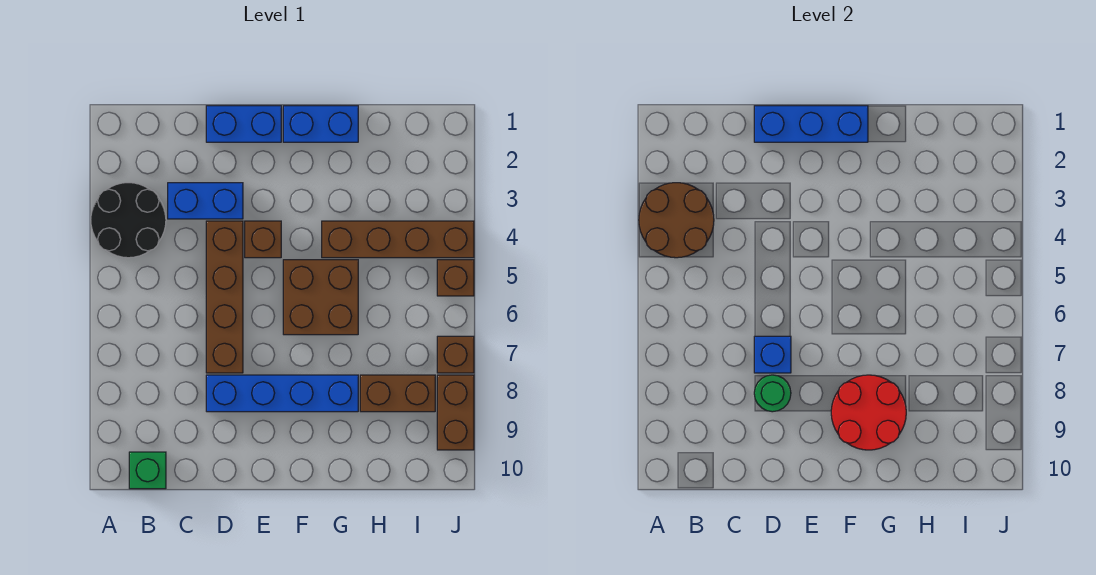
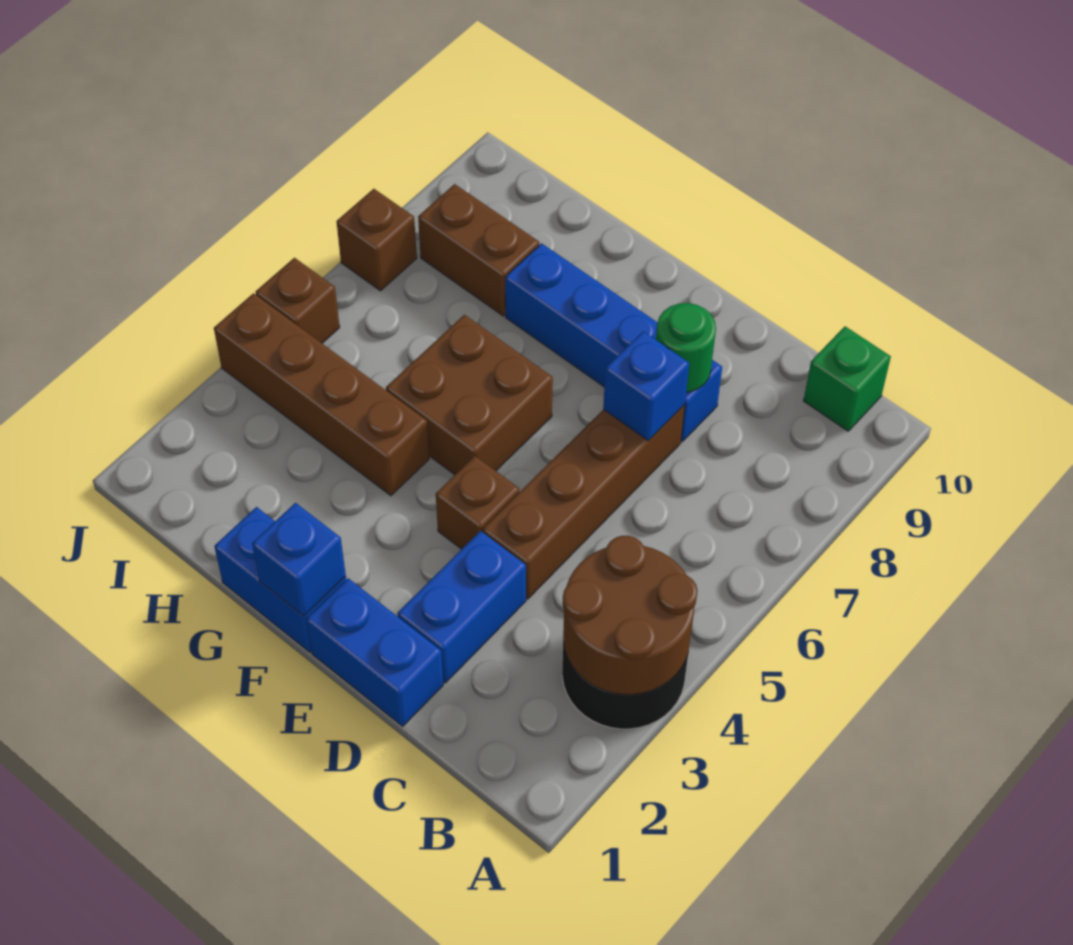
blue 1x2 brick [168,183,243,219] -> blue 1x2 brick turned to [397,531,526,683]
blue 1x3 brick [754,106,868,142] -> blue 1x1 brick [252,503,346,616]
red 2x2 round brick [831,375,906,450] -> none
brown 1x2 brick [437,375,474,450] -> none

